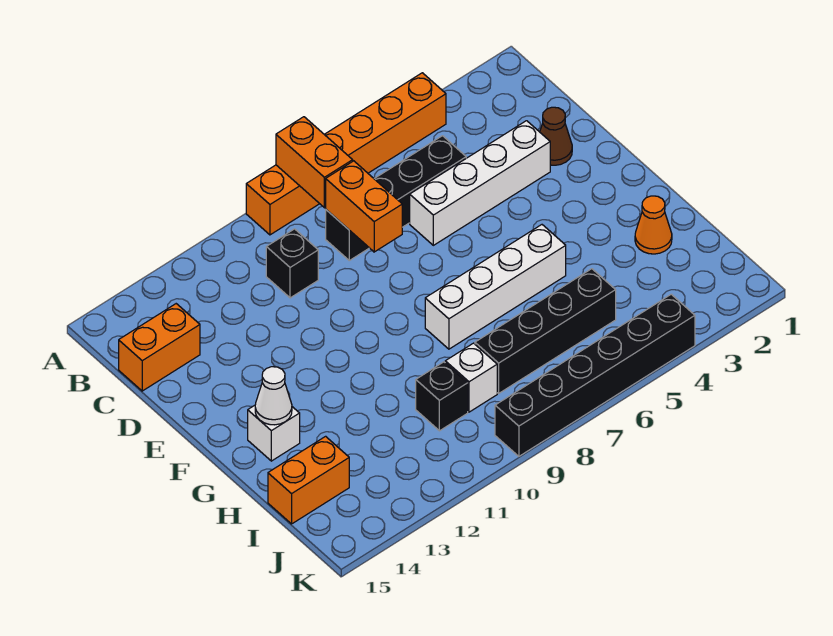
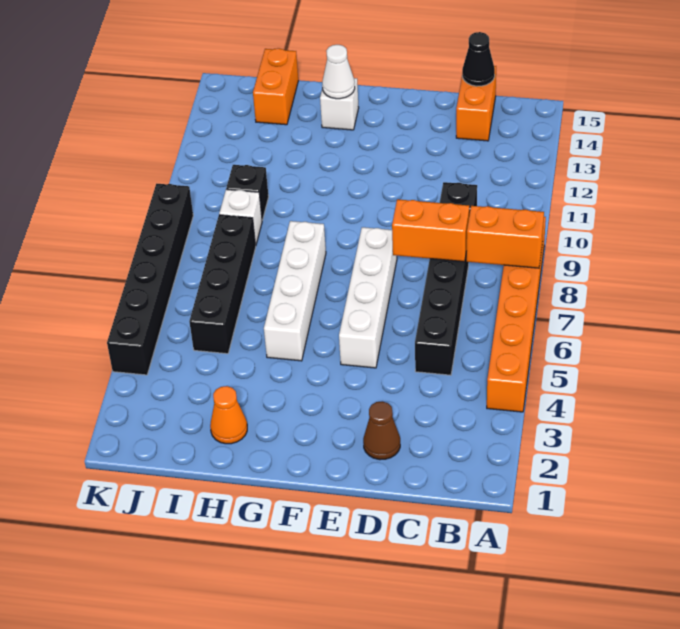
none -> black 1x1 cone [462,32,495,86]
white 1x4 brick [410,121,550,245] -> white 1x4 brick moved to [339,227,397,368]

